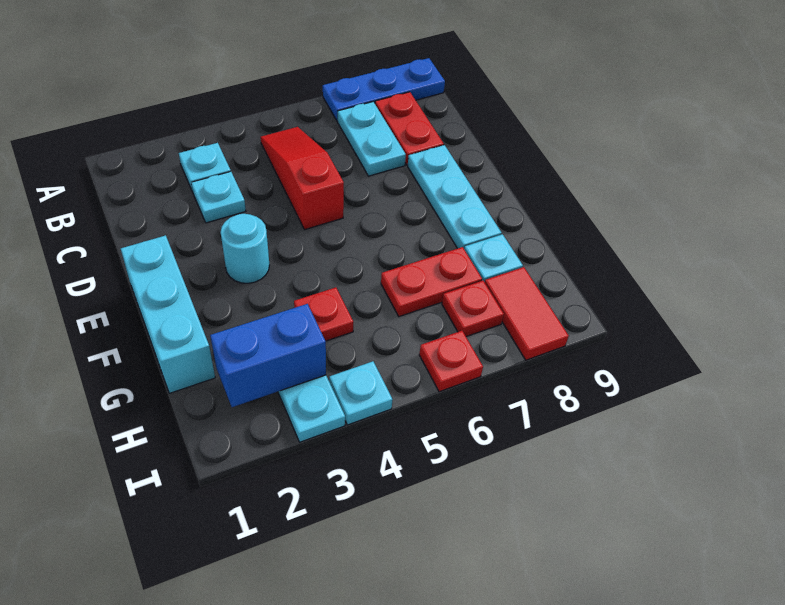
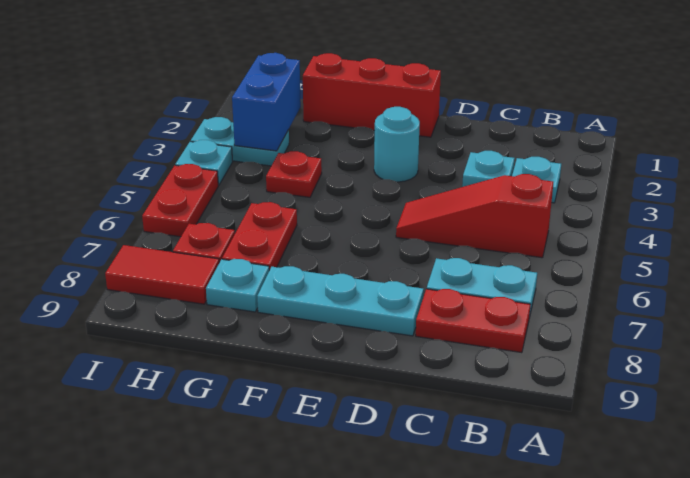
blue 1x3 plate [323,58,445,121] -> none
red 1x3 slope [261,127,344,230] -> red 1x3 slope turned to [396,174,553,258]
cyan 1x3 brick [121,235,215,393] -> red 1x3 brick [303,53,441,137]
red 1x1 plate [419,331,483,392] -> red 1x2 plate [142,164,218,237]

